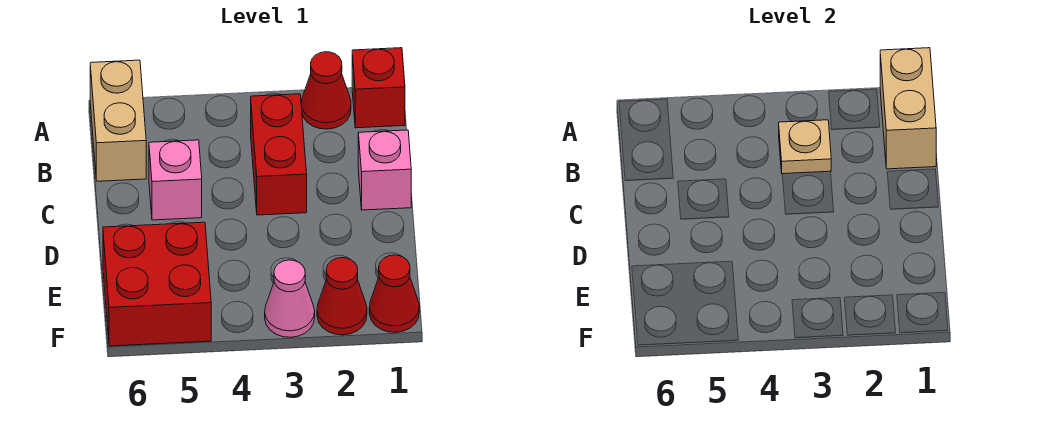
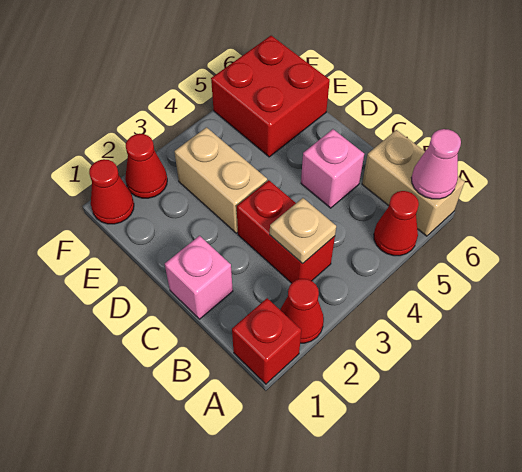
tan 1x2 brick [880,48,936,169] -> tan 1x2 brick moved to [174,127,267,233]
none -> red 1x1 cone [374,191,419,256]
pink 1x1 cone [265,260,315,337] -> pink 1x1 cone moved to [411,129,461,199]

